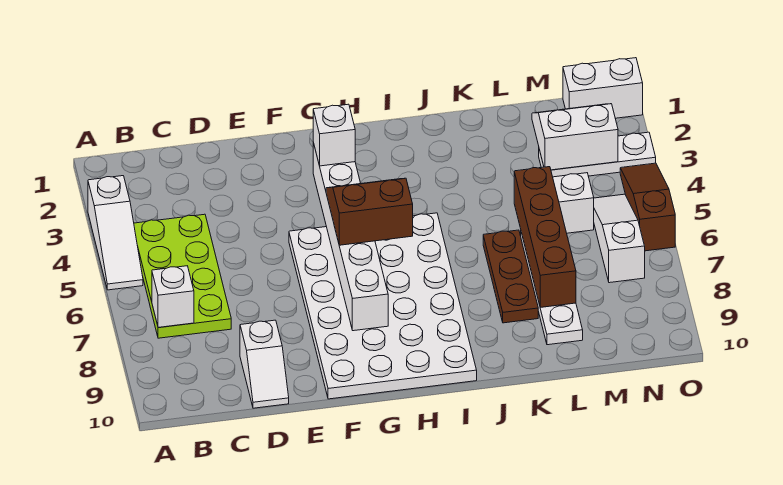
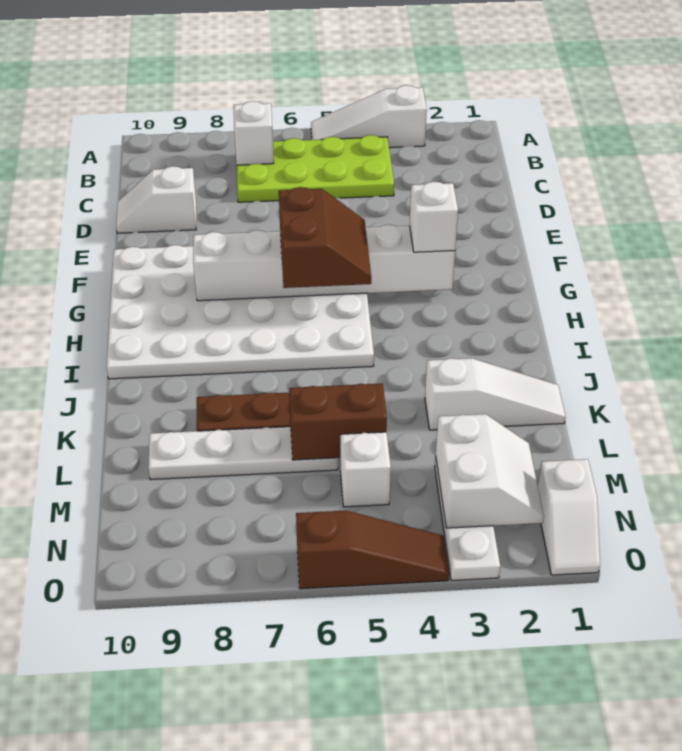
brown 1x4 brick [514,167,576,307] -> brown 1x2 brick [289,383,387,460]
white 1x2 brick [563,58,643,118] -> white 1x2 slope [538,459,600,575]
white 1x3 slope [594,194,645,283] -> white 1x3 slope moved to [425,358,566,430]

